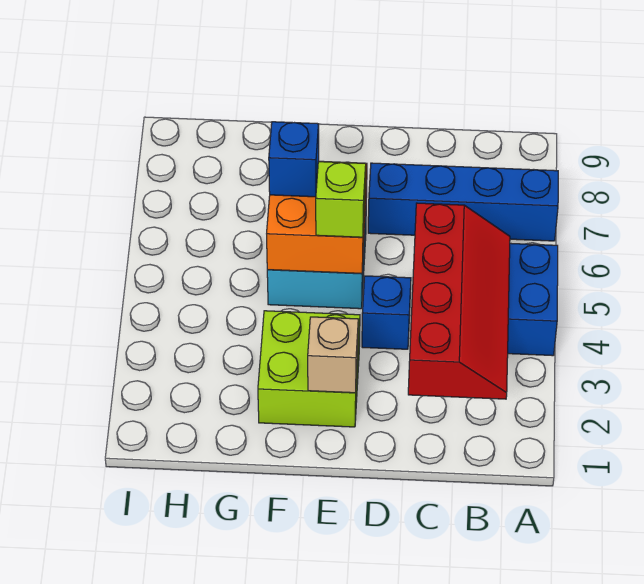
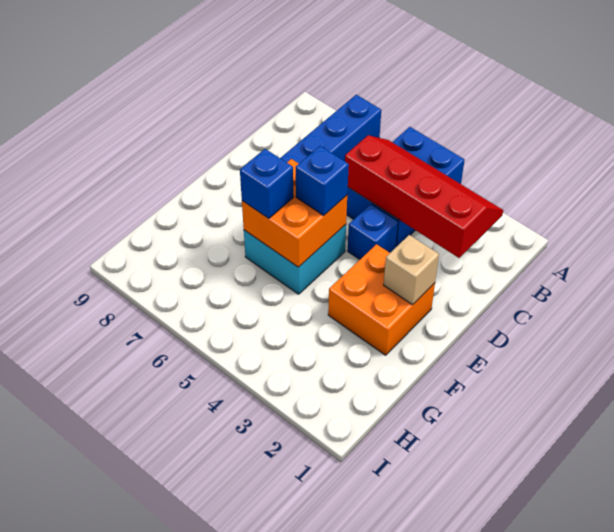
lime 2x2 brick [258,311,360,427] -> orange 2x2 brick [328,244,435,355]
lime 1x1 brick [316,162,366,237] -> blue 1x1 brick [296,146,349,215]

